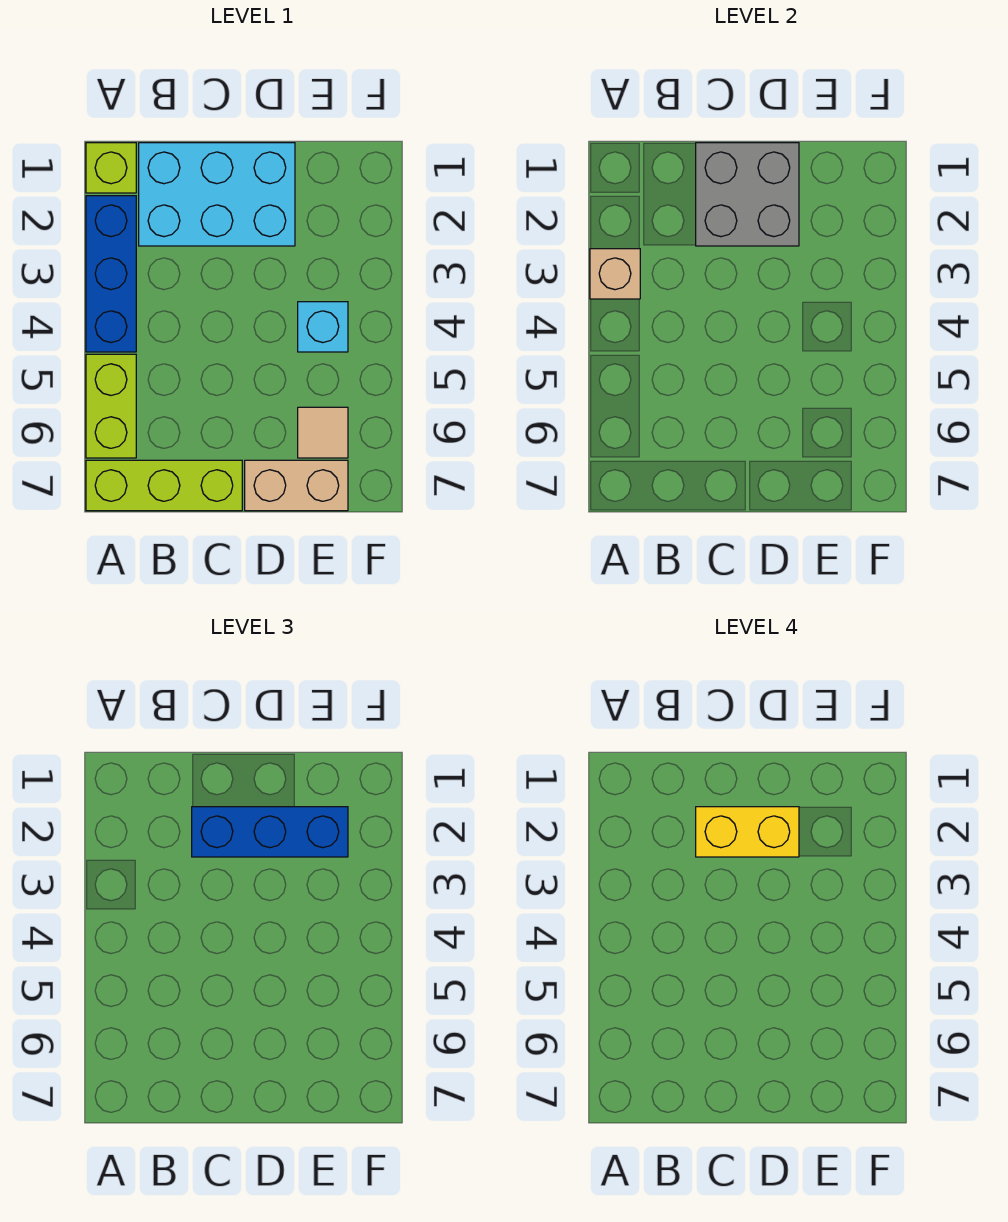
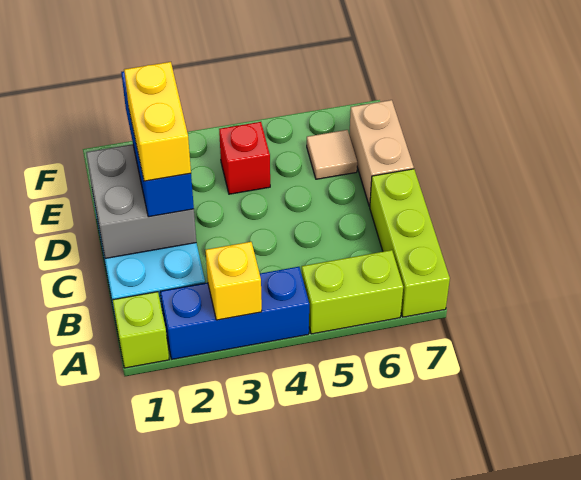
tan 1x1 brick [590,249,640,299] -> yellow 1x1 brick [206,242,262,320]
cyan 1x1 brick [298,302,348,352] -> red 1x1 brick [219,122,270,194]

